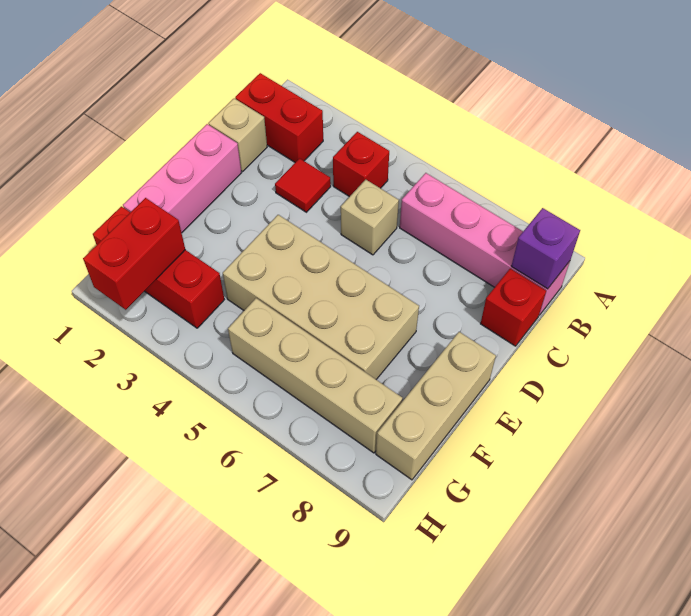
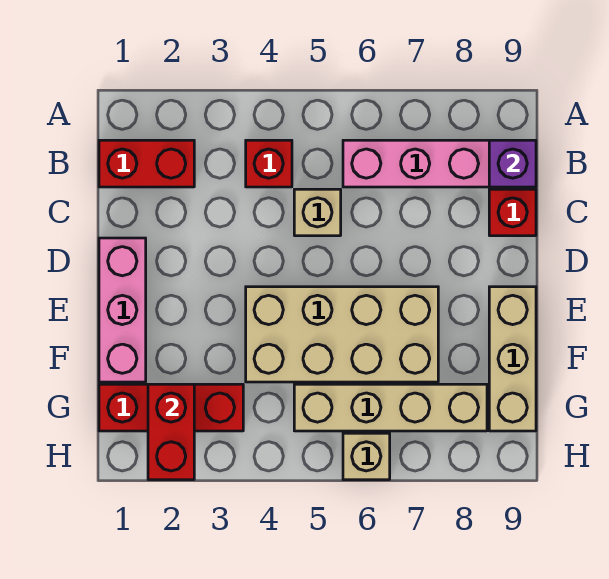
tan 1x1 brick [208,98,267,171] -> tan 1x1 brick moved to [343,433,390,480]
red 1x1 tile [275,158,331,212] -> none

